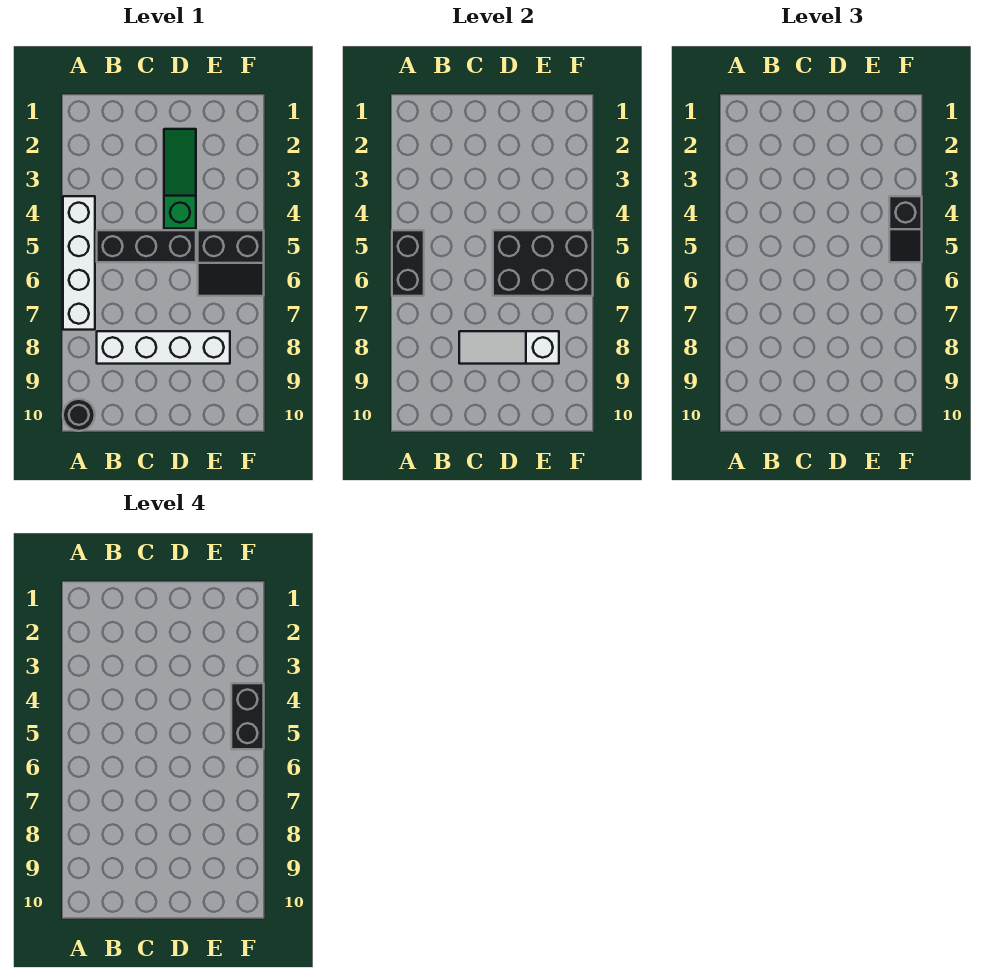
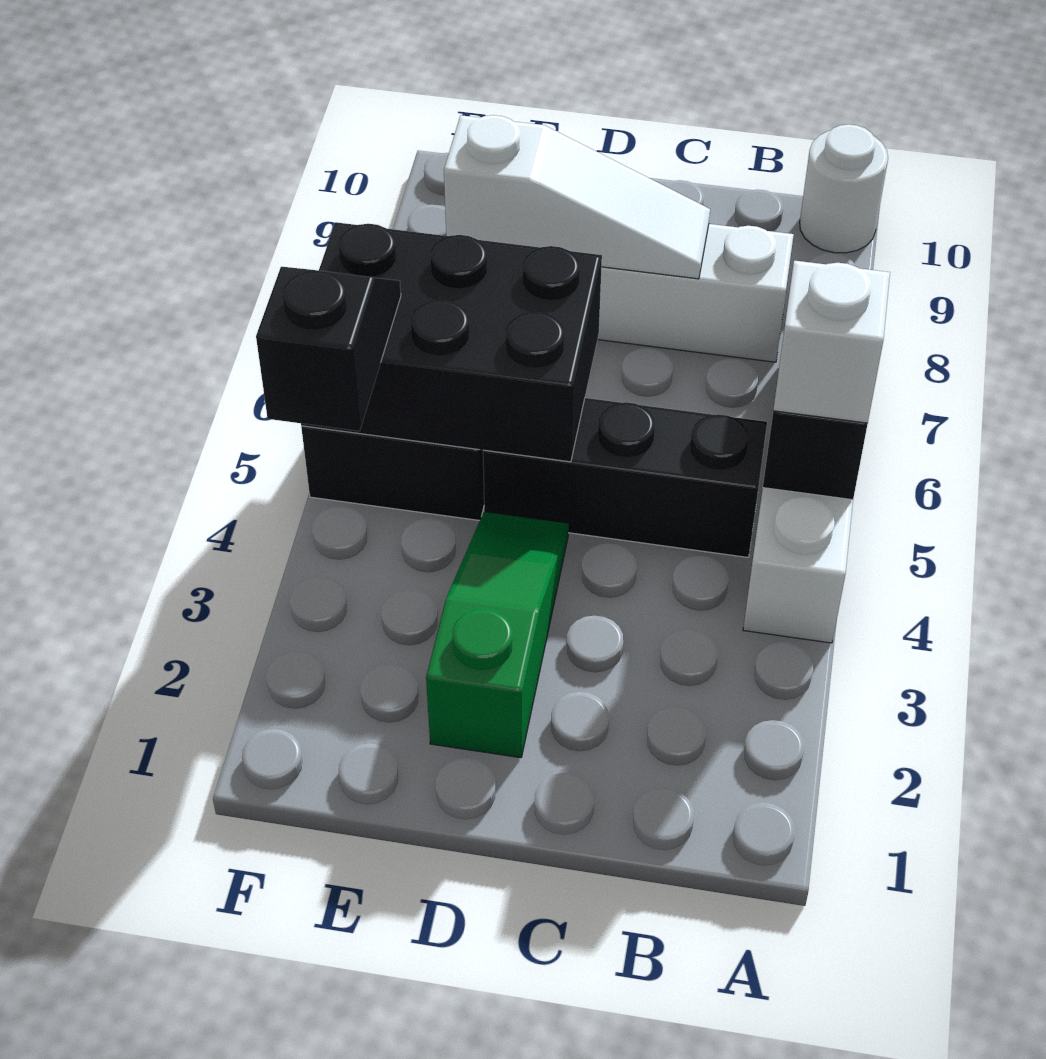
none -> white 1x1 brick [773,261,890,423]
black 1x1 round brick [63,399,95,431] -> white 1x1 round brick [800,124,888,253]
green 1x3 slope [164,129,196,229] -> green 1x3 slope turned to [426,512,569,758]
black 1x2 brick [231,683,264,749] -> none

